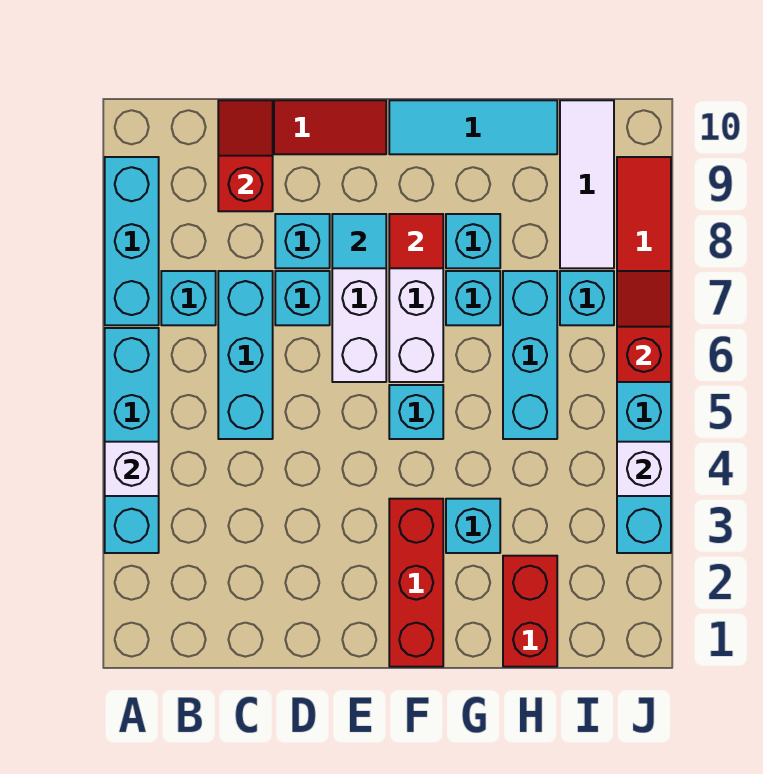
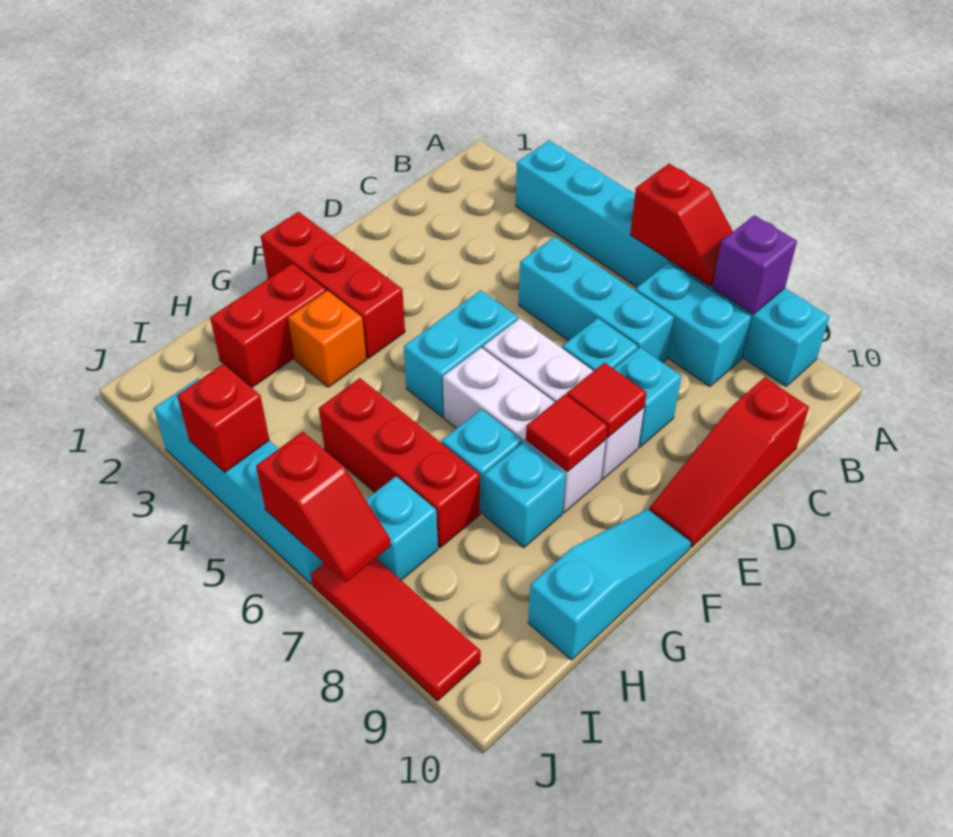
white 1x1 brick [105,442,159,496] -> none
none -> purple 1x1 brick [712,215,797,314]
cyan 1x1 brick [161,271,216,325] -> cyan 1x2 brick [635,263,752,387]
red 1x2 slope [218,100,273,211] -> red 1x2 slope moved to [630,164,733,286]
cyan 1x1 tile [332,214,386,268] -> red 1x1 tile [567,363,647,438]
cyan 1x1 brick [389,385,443,439] -> cyan 1x2 brick [404,290,518,417]
cyan 1x3 tile [389,100,557,154] -> cyan 1x3 slope [528,509,691,660]
cyan 1x1 brick [446,499,500,553] -> orange 1x1 brick [288,291,366,387]
red 1x2 brick [503,556,557,667] -> red 1x2 brick turned to [210,263,326,387]
cyan 1x3 brick [503,271,557,439] -> red 1x3 brick [319,378,480,548]
white 1x3 tile [560,100,614,268] -> none
white 1x1 brick [617,442,671,496] -> red 1x1 brick [177,364,269,472]

